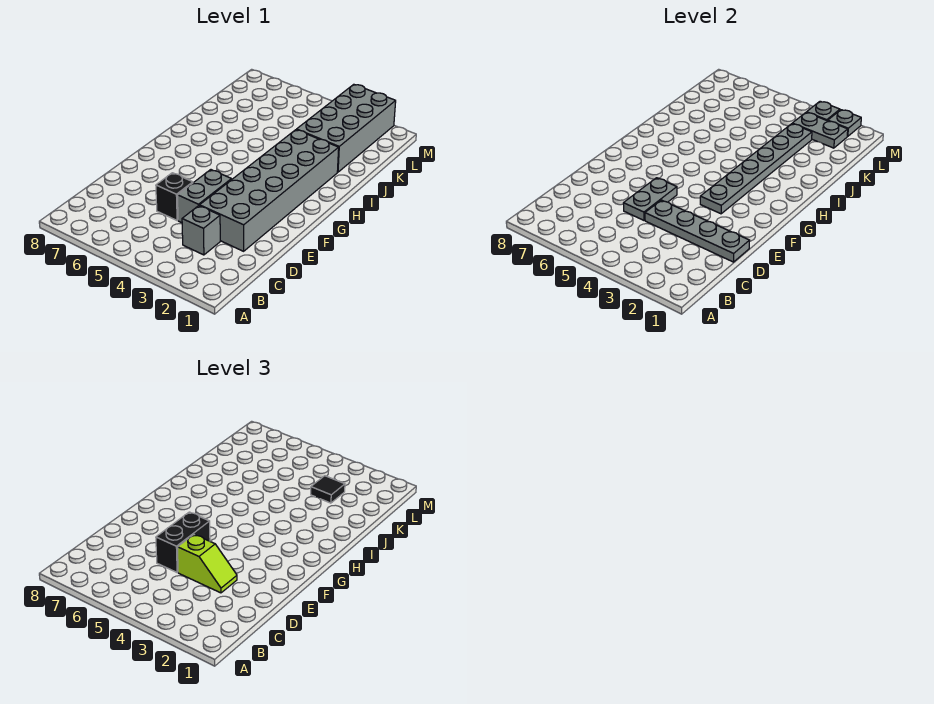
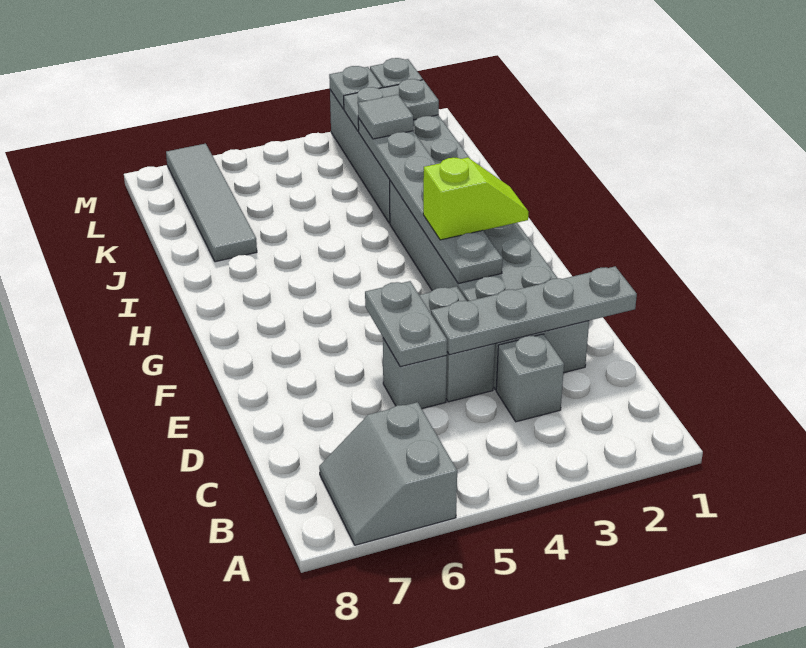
none -> grey 2x2 slope [319,402,457,545]
lime 1x2 slope [178,535,237,593] -> lime 1x2 slope moved to [423,157,529,240]
black 1x1 brick [156,173,193,220] -> grey 1x1 brick [383,338,447,409]
black 1x2 brick [156,512,210,572] -> none
none -> grey 1x4 tile [166,144,257,262]
black 1x1 tile [311,476,345,503] -> grey 1x1 tile [358,95,413,139]

